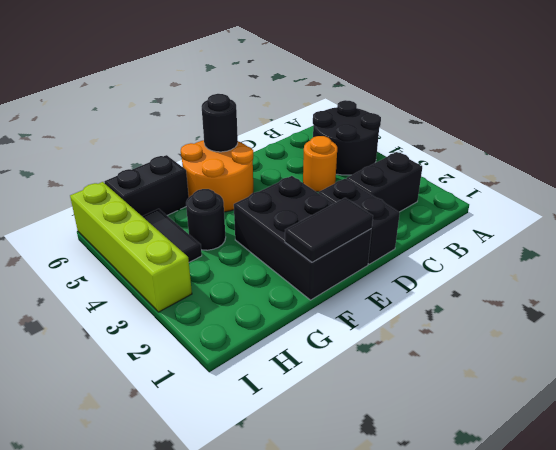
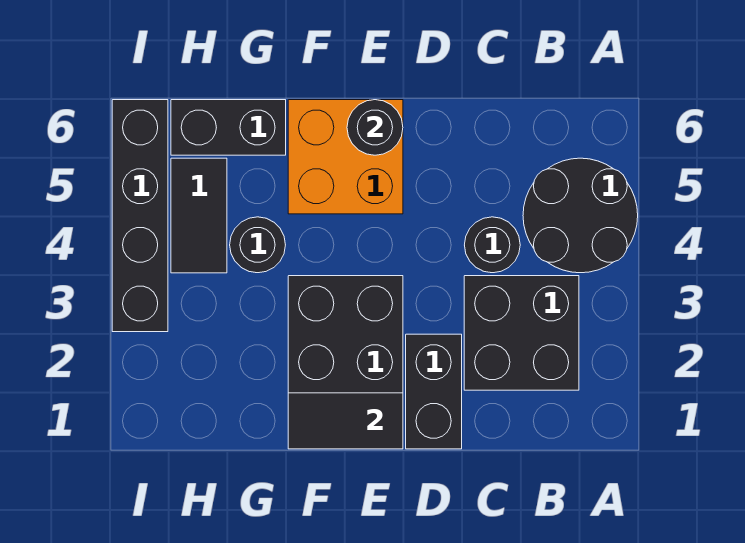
black 1x2 brick [346,152,422,212] -> black 2x2 brick [464,276,579,390]
orange 1x1 round brick [303,136,337,192] -> black 1x1 round brick [465,217,520,273]
orange 2x2 round brick [181,140,253,212] -> orange 2x2 brick [288,100,403,214]
lime 1x4 brick [70,182,192,312] -> black 1x4 brick [112,100,168,332]

